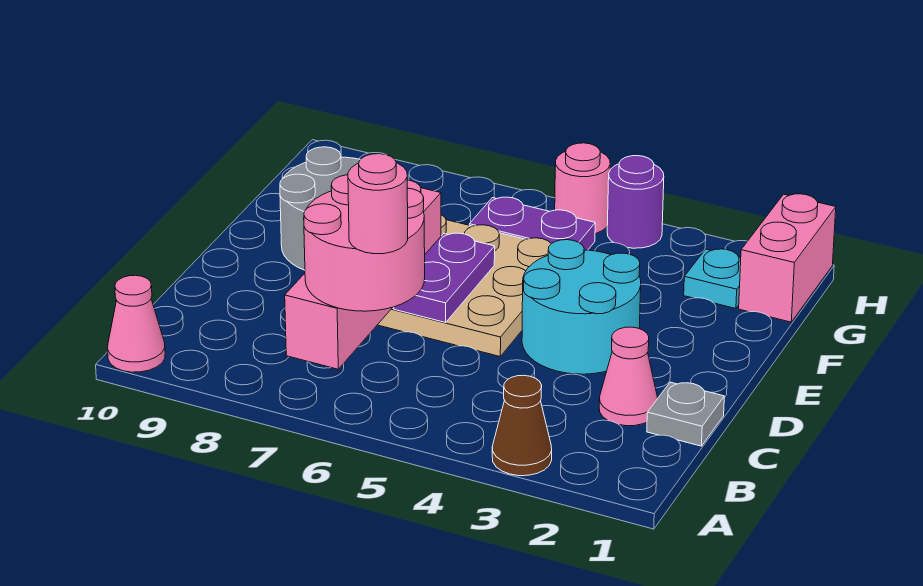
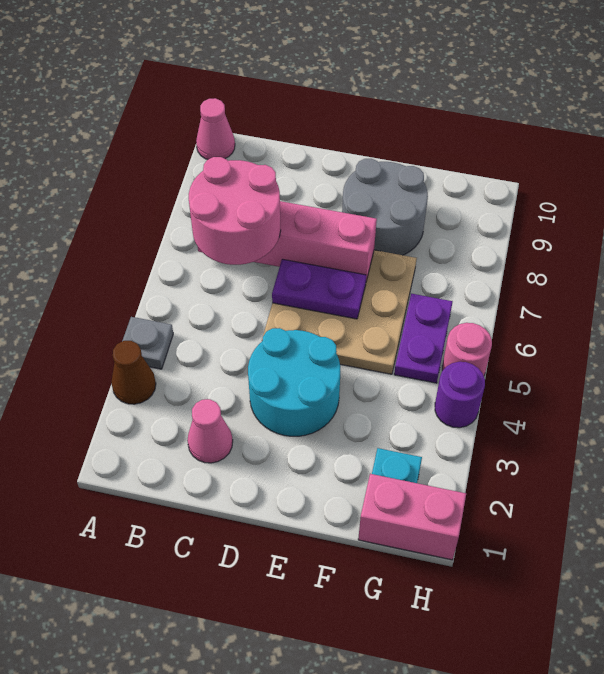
pink 1x1 round brick [348,154,408,254] -> none
grey 1x1 plate [647,382,724,446] -> grey 1x1 plate moved to [122,317,173,369]

